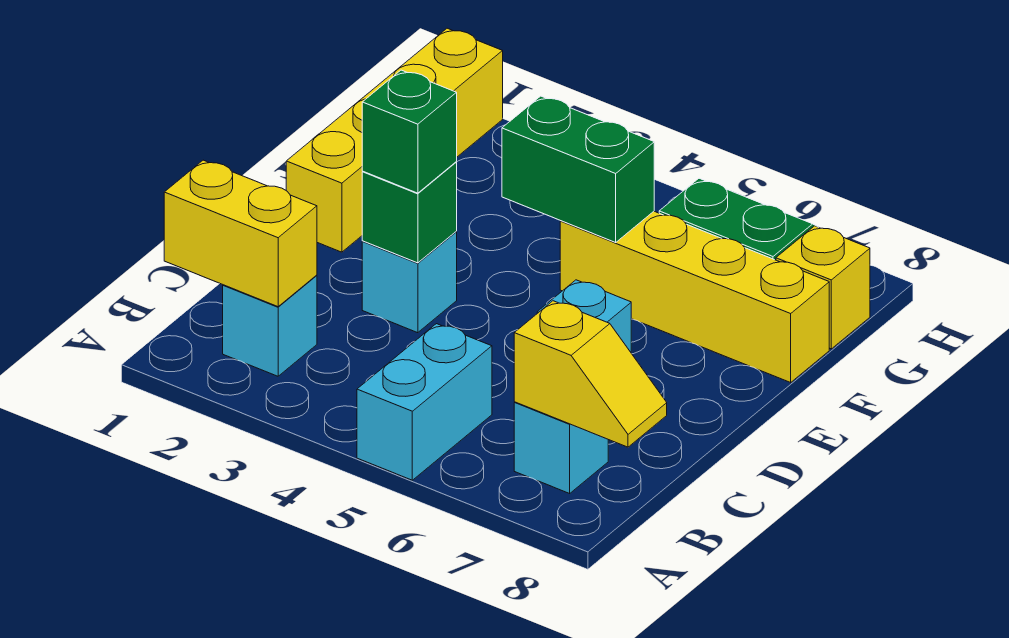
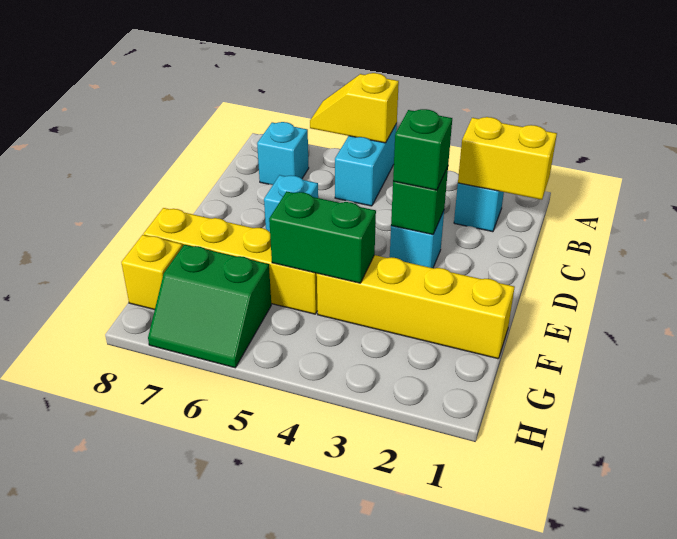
yellow 1x2 slope [514,301,667,447] -> yellow 1x2 slope moved to [310,73,399,143]
yellow 1x4 brick [286,28,503,252] -> yellow 1x4 brick turned to [317,255,515,359]

